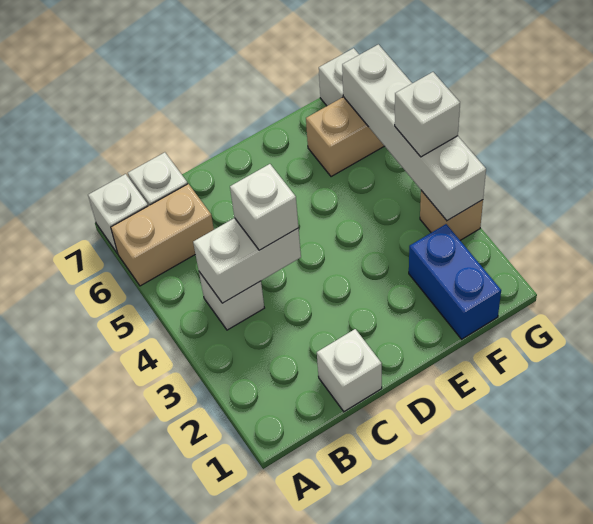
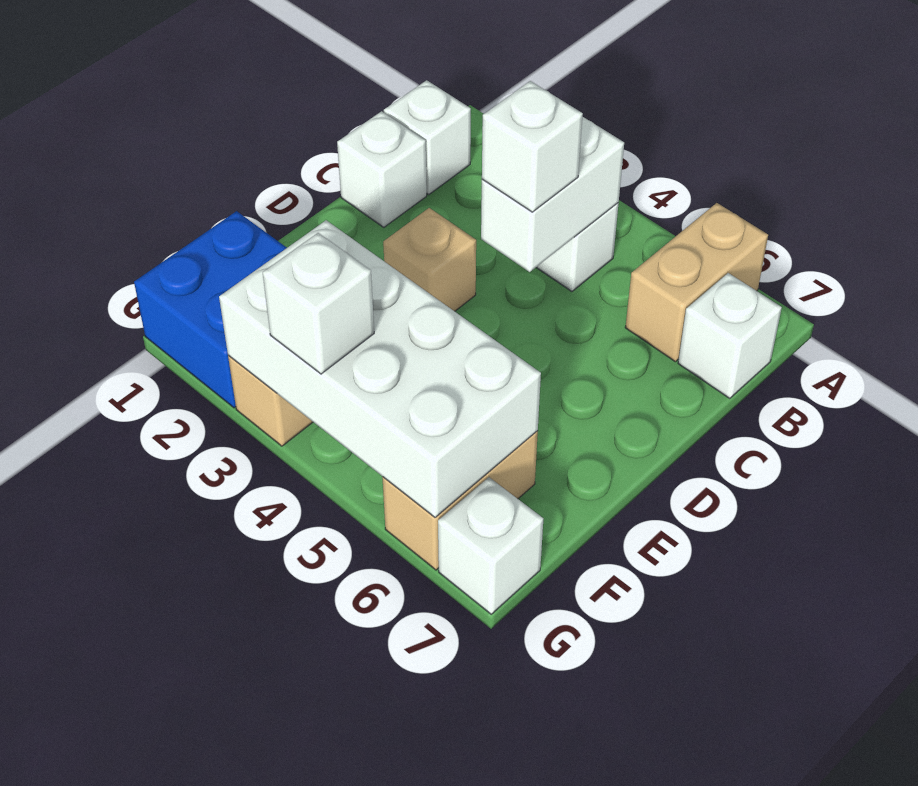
white 1x1 brick [88,174,148,253] -> white 1x1 brick moved to [384,80,471,195]
none -> tan 1x1 brick [383,208,476,311]
blue 1x2 brick [409,224,501,339] -> blue 2x2 brick [134,211,287,408]
white 1x4 brick [342,44,486,221] -> white 2x4 brick [219,220,541,517]

